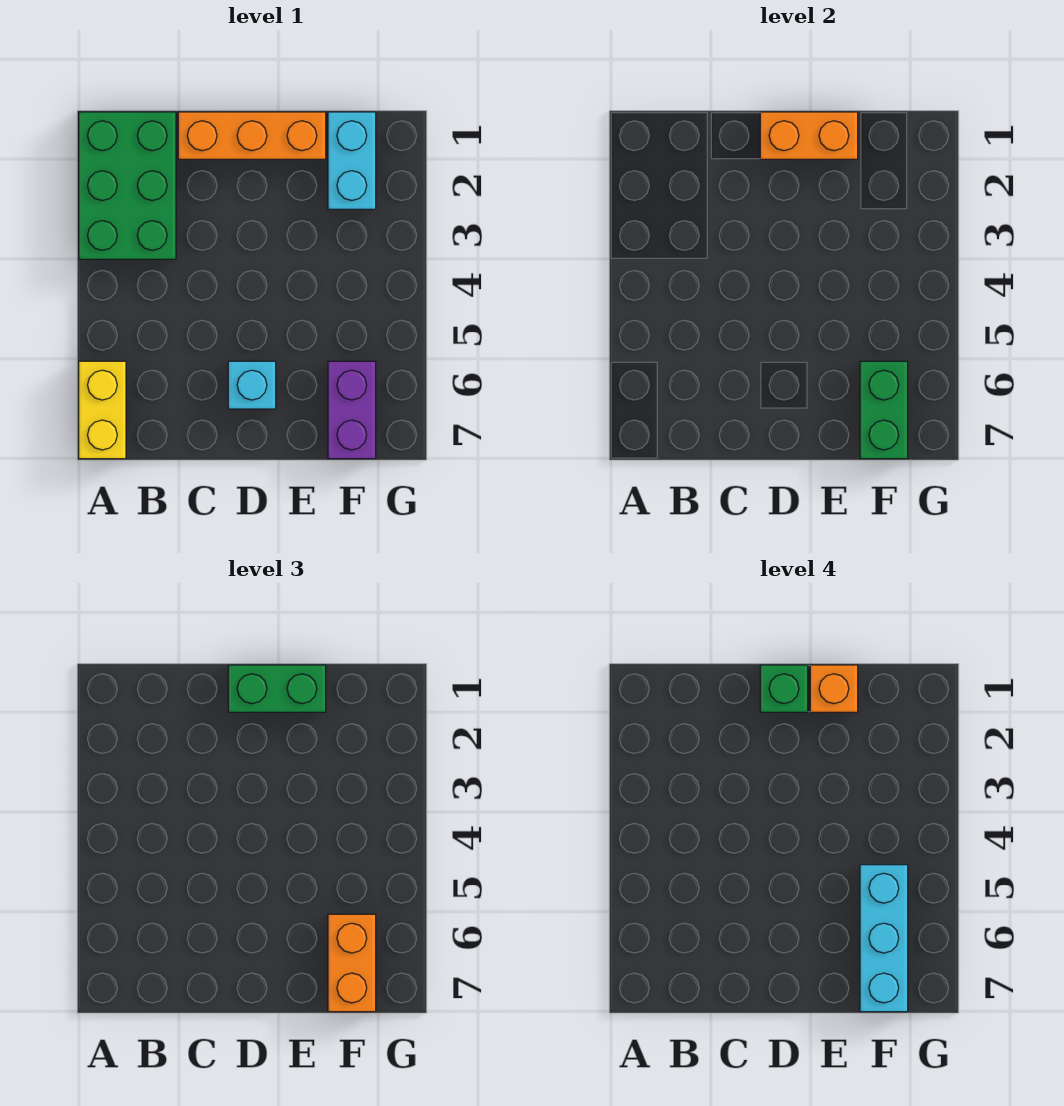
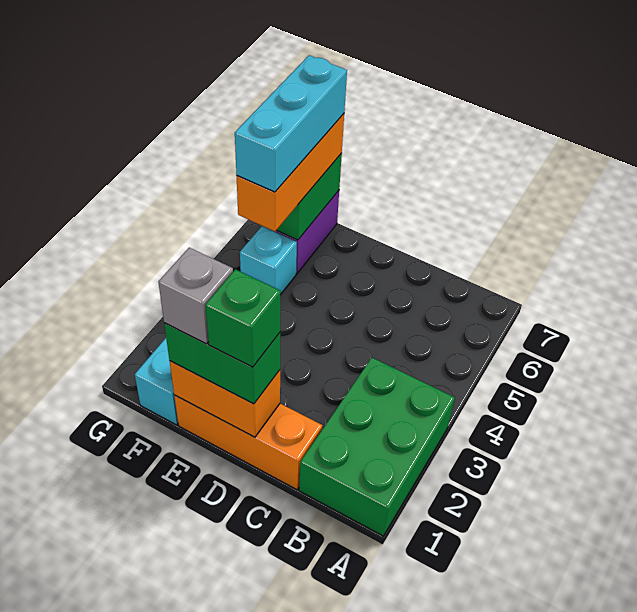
yellow 1x2 brick [79,361,126,459] -> none
cyan 1x1 brick [228,361,276,409] -> cyan 1x1 brick moved to [240,226,297,295]
orange 1x1 brick [810,665,858,712] -> grey 1x1 brick [158,248,233,344]
orange 1x2 brick [328,914,376,1012] -> orange 1x3 brick [237,114,344,232]

